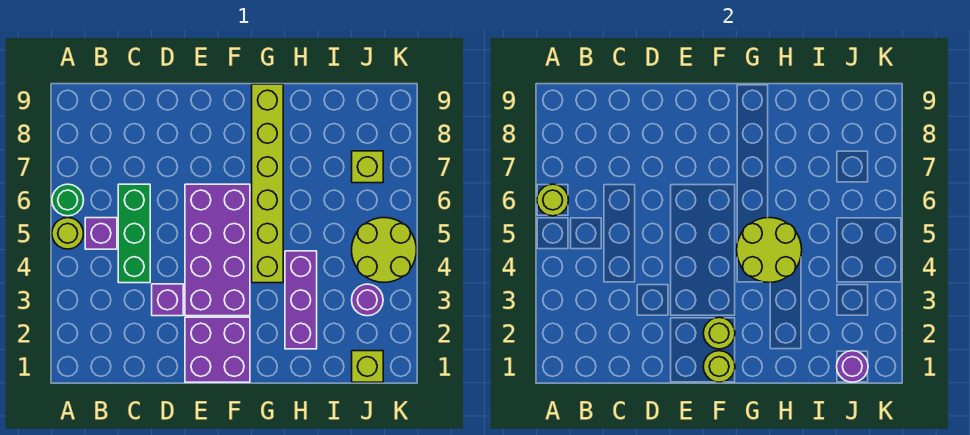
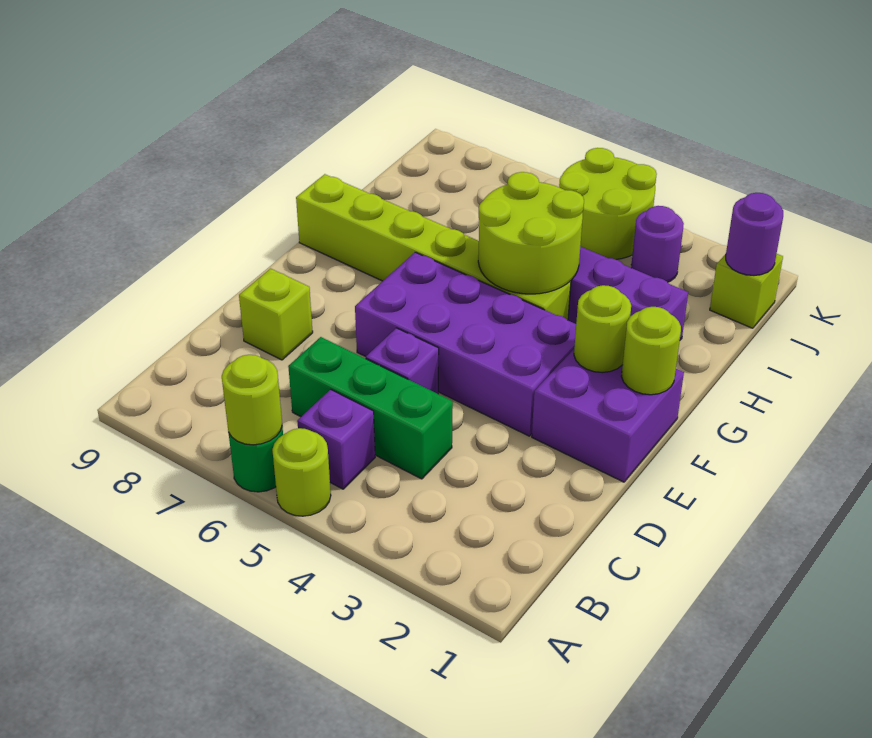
purple 1x1 brick [152,284,183,316] -> purple 1x1 brick moved to [366,328,439,394]
lime 1x1 brick [352,151,383,183] -> lime 1x1 brick moved to [239,269,313,360]

